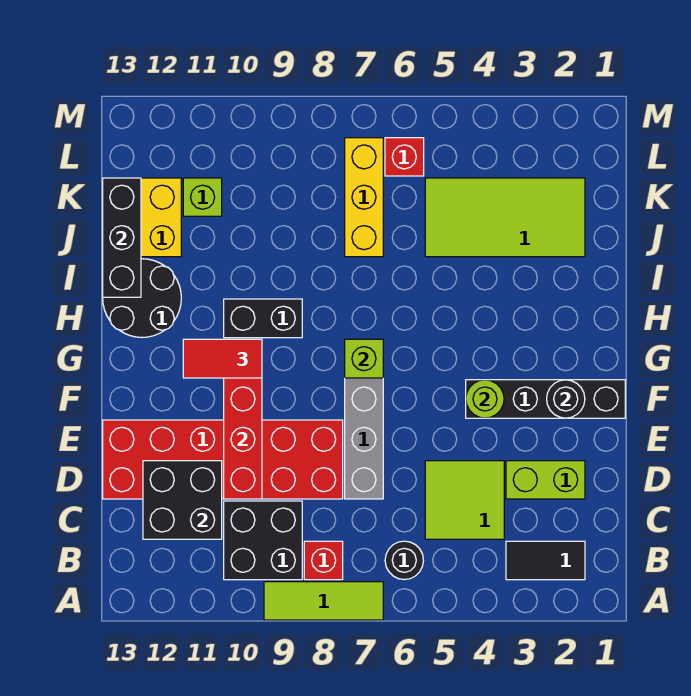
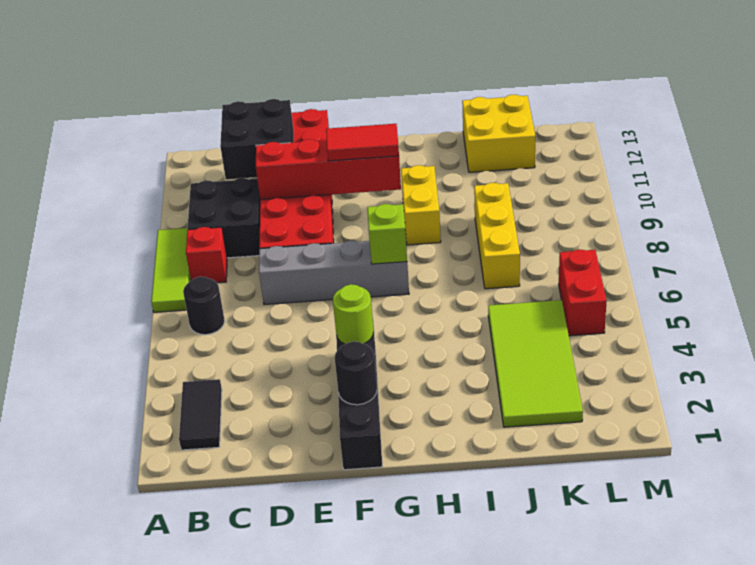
lime 2x2 tile [425,461,504,539] -> none
lime 1x2 brick [506,461,585,499] -> none
red 1x2 tile [183,339,262,378] -> red 1x2 tile turned to [326,124,399,161]
black 1x2 brick [224,299,302,338] -> yellow 1x2 brick [401,165,441,245]
black 2x2 round brick [103,259,181,337] -> none
black 1x3 brick [103,178,141,297] -> none
yellow 1x3 brick [345,138,383,257] -> yellow 1x3 brick turned to [474,183,520,289]
lime 1x1 brick [183,178,222,216] -> none
red 1x1 brick [385,138,424,176] -> red 1x2 brick [559,249,606,336]

